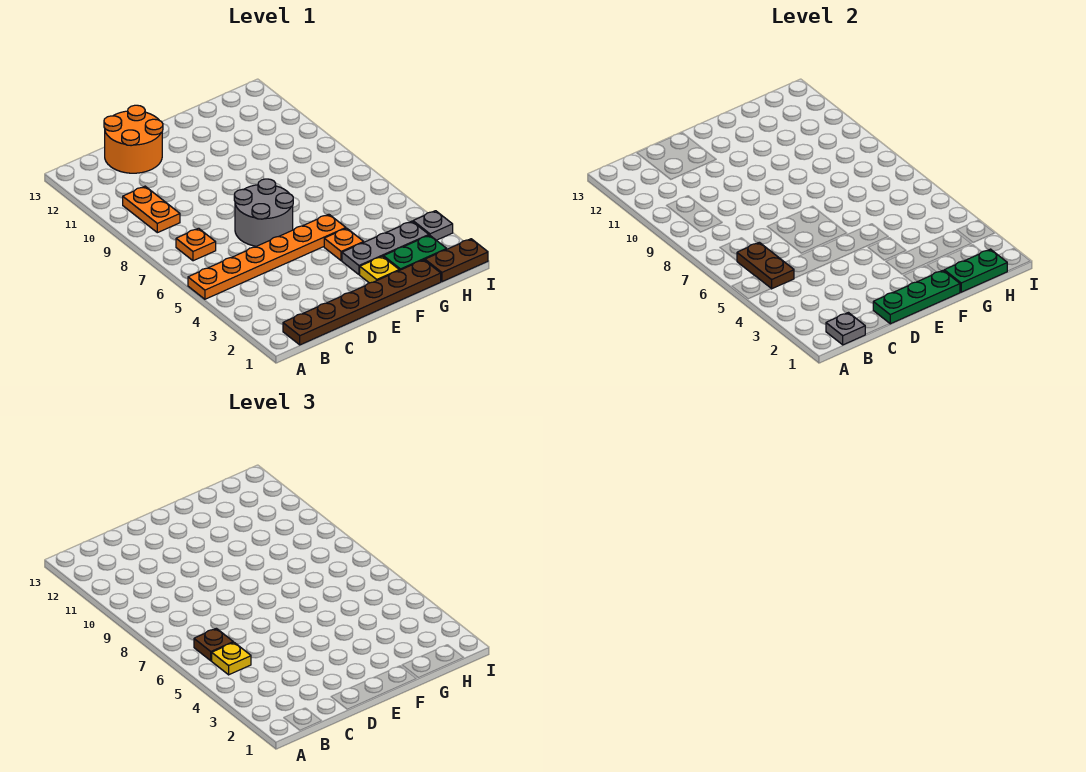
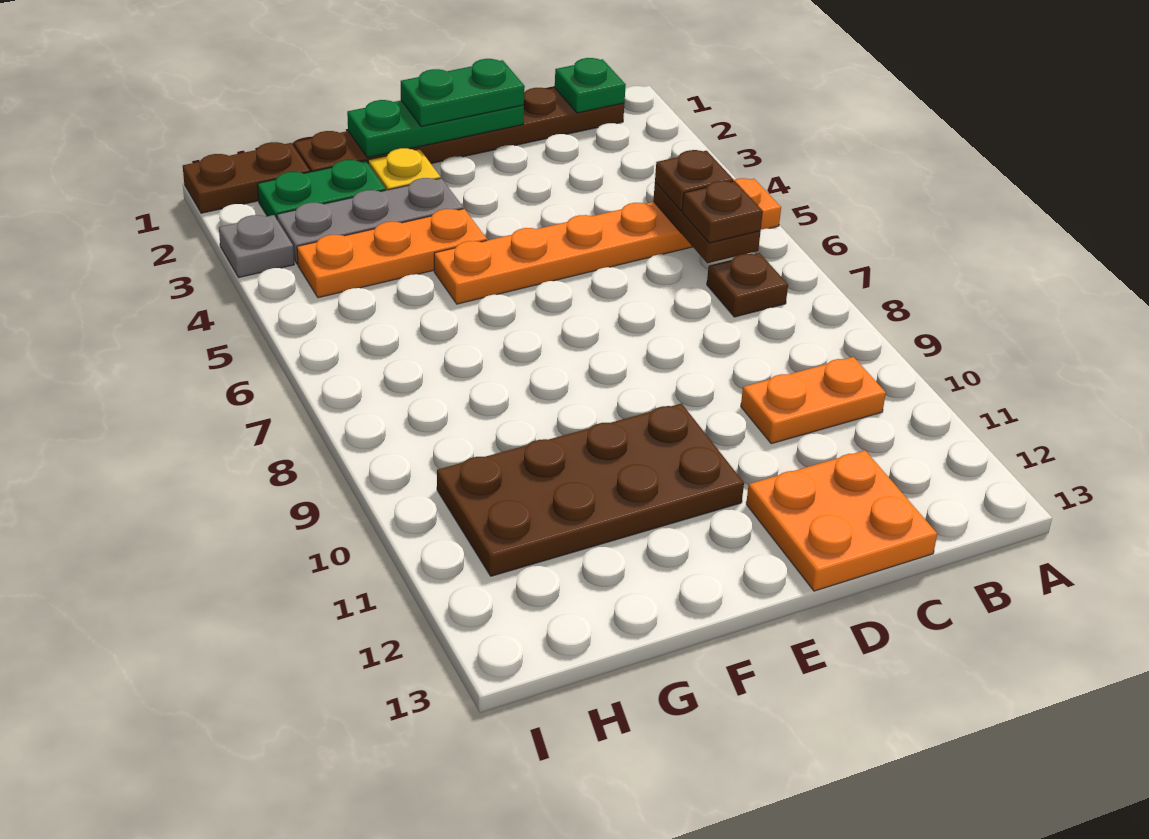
grey 1x1 plate [826,313,865,345] -> green 1x1 plate [555,58,626,113]
yellow 1x1 plate [211,642,251,675] -> brown 1x1 plate [655,150,734,211]
orange 1x1 plate [176,228,216,261] -> brown 1x1 plate [707,253,788,317]
orange 1x2 plate [123,186,180,233] -> orange 1x2 plate turned to [741,357,886,444]
orange 2x2 round brick [104,105,163,173] -> orange 2x2 plate [746,450,937,591]
grey 2x2 round brick [234,179,293,246] -> none
none -> brown 2x4 plate [437,403,744,576]
orange 1x1 plate [324,228,364,261] -> orange 1x3 plate [297,209,487,298]
green 1x2 plate [944,249,1007,292] -> green 1x2 plate moved to [401,59,525,126]

